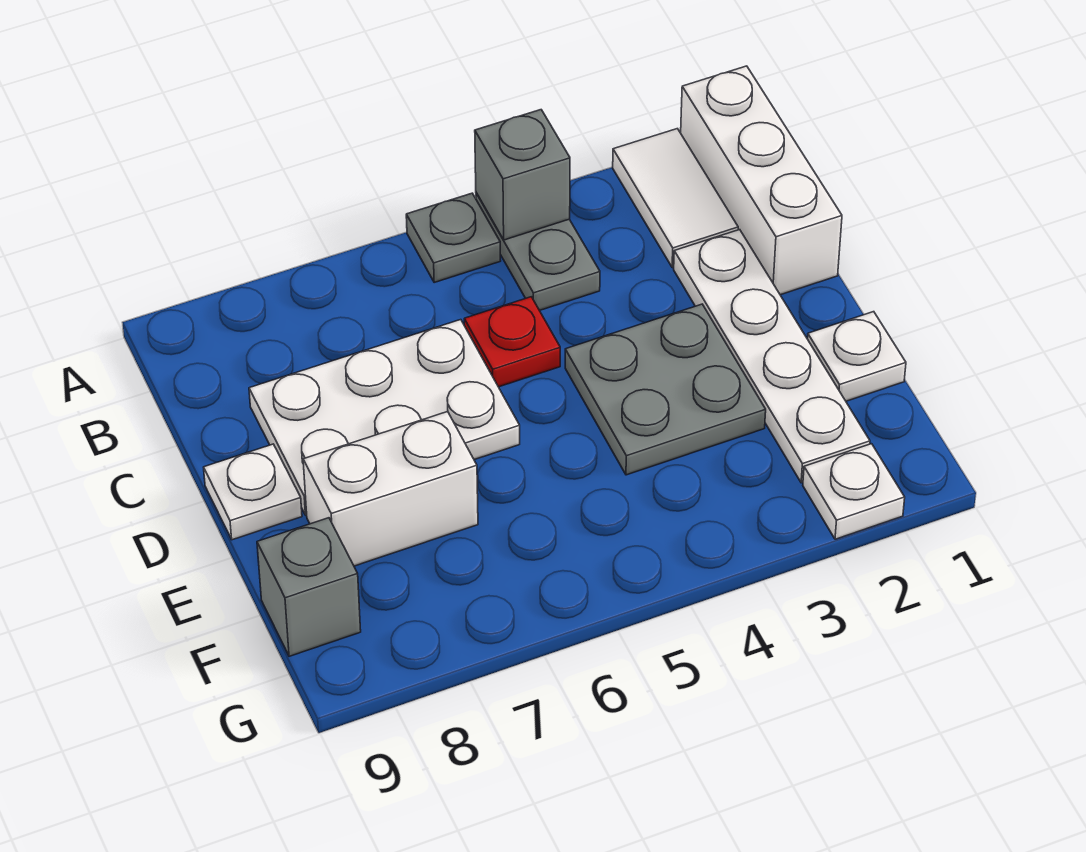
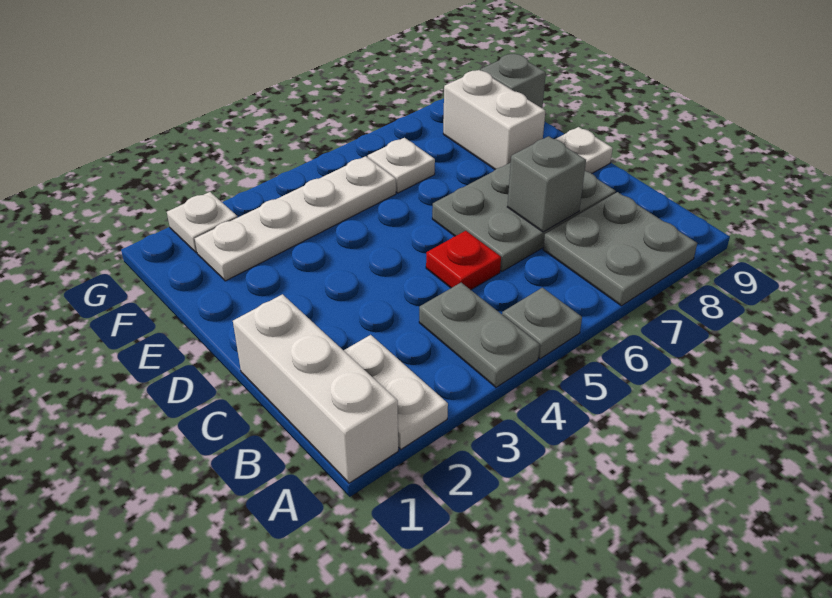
white 1x2 tile [613,129,738,268] -> white 1x2 plate [344,335,448,449]
grey 1x1 brick [475,110,570,240] -> grey 1x1 brick moved to [507,136,586,232]
white 1x4 plate [674,230,870,483] -> white 1x4 plate turned to [195,156,396,281]
white 2x3 plate [249,320,520,515] -> grey 2x3 plate [432,162,616,271]
grey 2x2 plate [565,304,766,475] -> grey 2x2 plate moved to [543,192,697,306]
white 1x1 plate [807,312,906,401] -> white 1x1 plate moved to [368,138,435,193]
white 1x2 brick [303,412,478,566] -> white 1x2 brick turned to [443,70,545,170]

